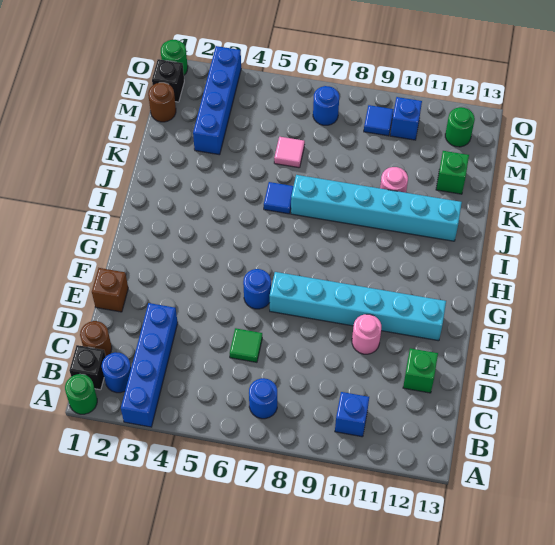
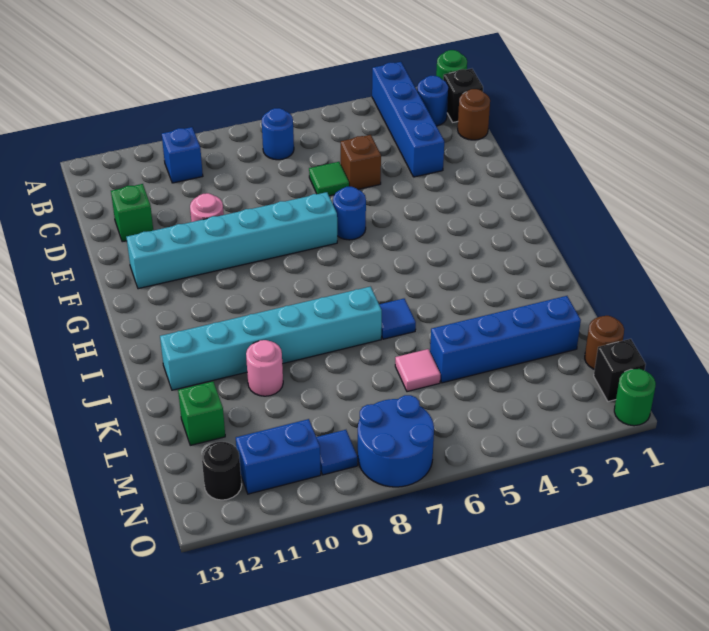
brown 1x1 brick [92,268,128,312] -> brown 1x1 brick moved to [341,135,381,189]
blue 1x4 brick [193,46,241,155] -> blue 1x4 brick turned to [430,296,581,383]
blue 1x1 round brick [313,86,339,125] -> blue 2x2 round brick [357,395,434,487]
blue 1x1 brick [390,97,422,140] -> blue 1x2 brick [236,419,321,494]
green 1x1 round brick [445,107,475,147] -> black 1x1 round brick [202,442,242,500]

